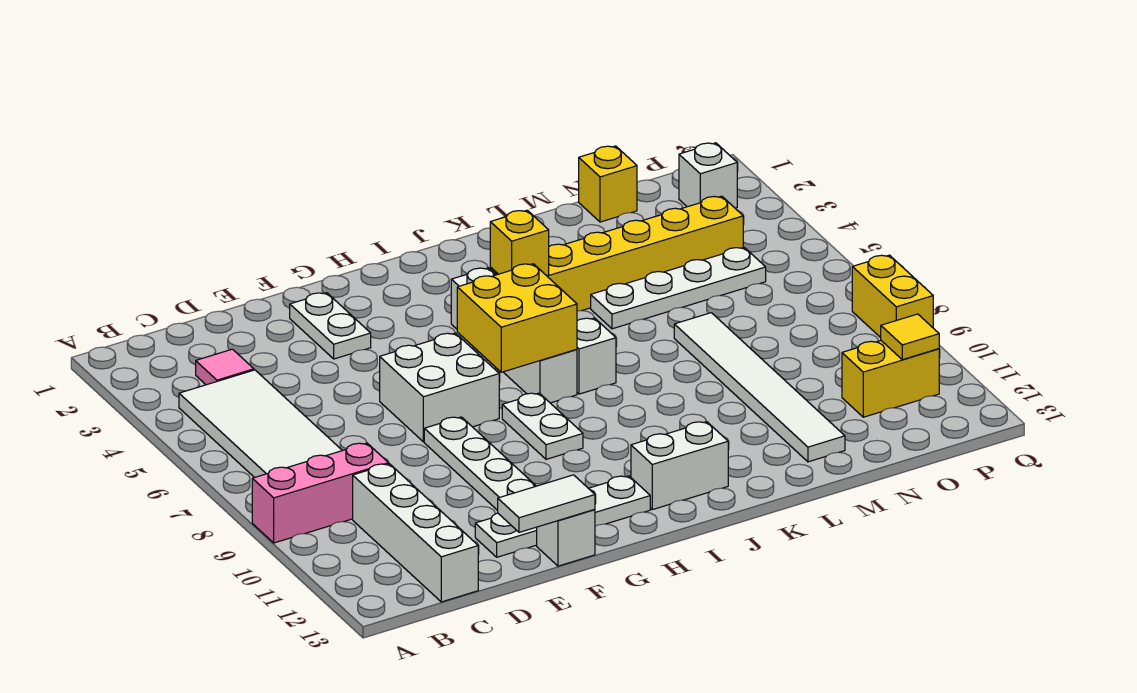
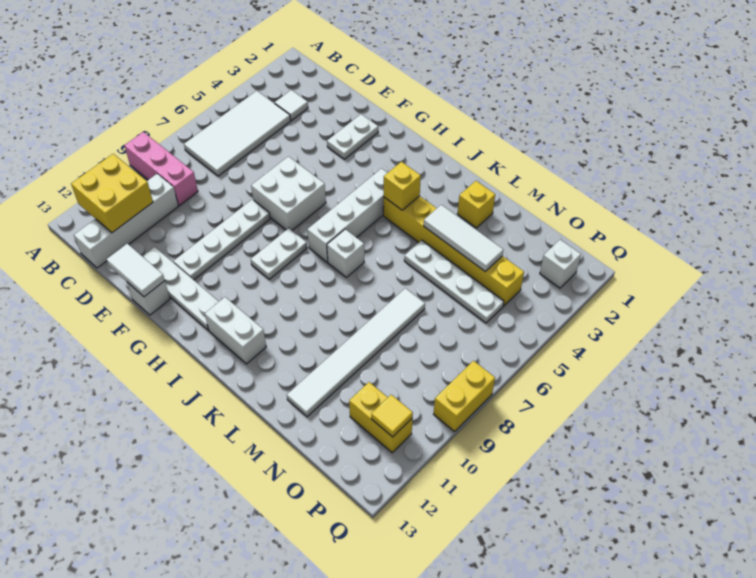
pink 1x1 tile [196,349,254,385] -> white 1x1 tile [275,90,308,121]
yellow 2x2 brick [457,264,577,372] -> yellow 2x2 brick moved to [71,154,153,233]
none -> white 1x3 tile [424,205,503,272]
yellow 1x1 brick [579,146,637,222] -> yellow 1x1 brick moved to [458,181,495,228]

